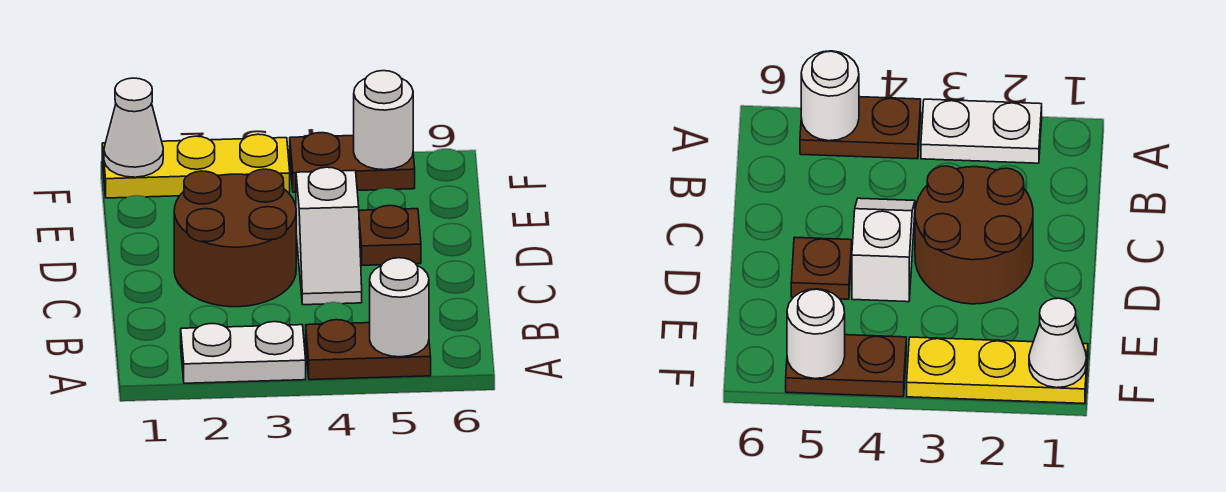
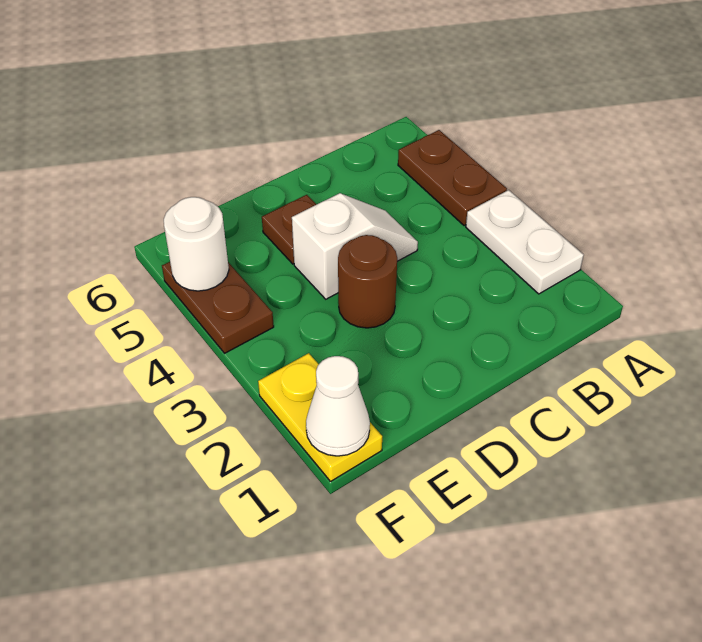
white 1x1 round brick [370,258,429,357] -> none
brown 2x2 round brick [174,169,296,307] -> brown 1x1 round brick [338,235,397,328]
yellow 1x3 plate [102,134,290,198] -> yellow 1x2 plate [258,353,382,481]

